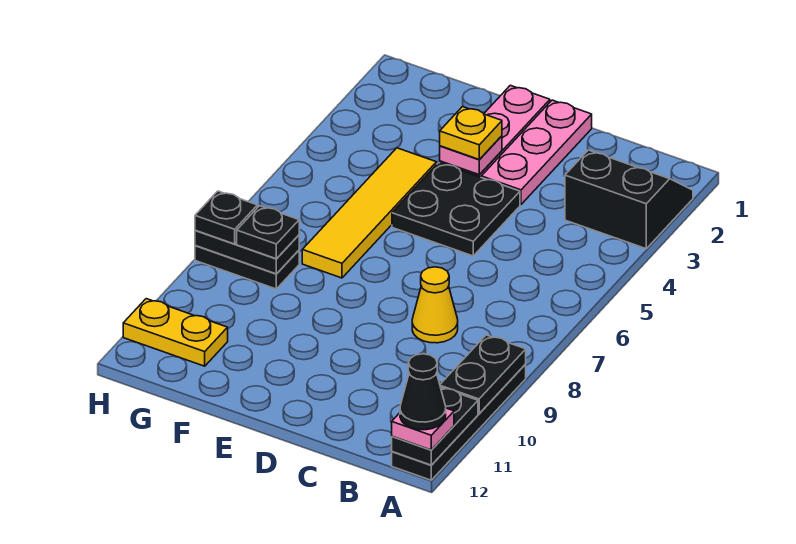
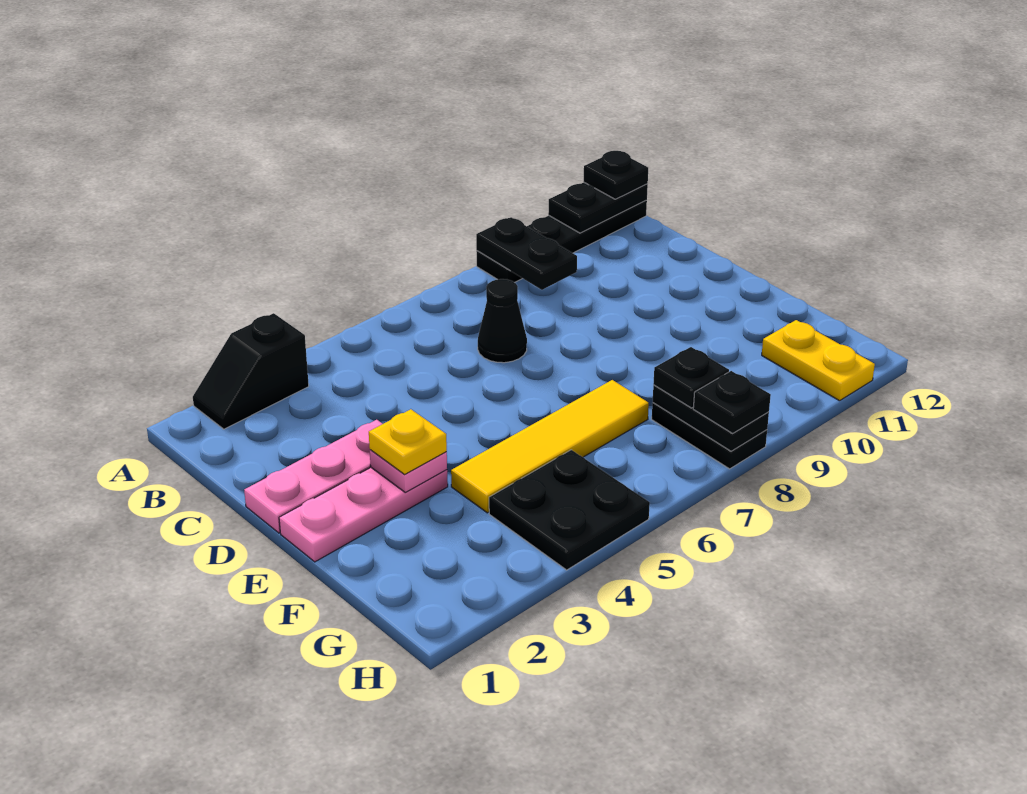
black 2x2 slope [565,150,693,249] -> black 1x2 slope [193,313,309,429]
black 1x2 plate [440,335,526,414] -> black 1x2 plate turned to [476,217,577,290]
pink 1x1 plate [392,408,454,450] -> black 1x1 plate [584,151,648,199]
black 1x1 cone [400,354,446,430] -> black 1x1 cone moved to [478,279,527,363]
yellow 1x1 cone [412,267,458,343] -> none
black 2x2 plate [392,163,520,256] -> black 2x2 plate moved to [489,450,650,570]

